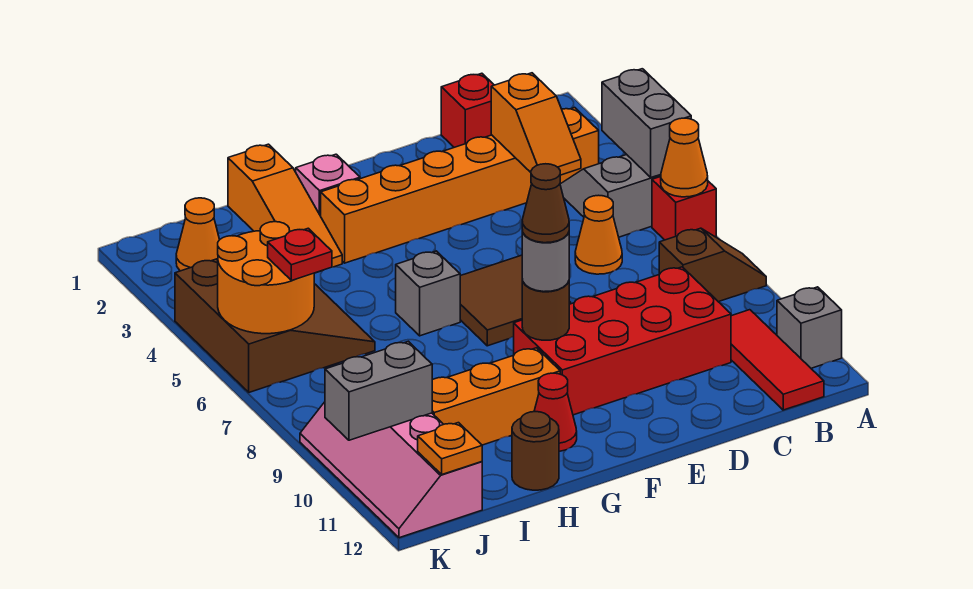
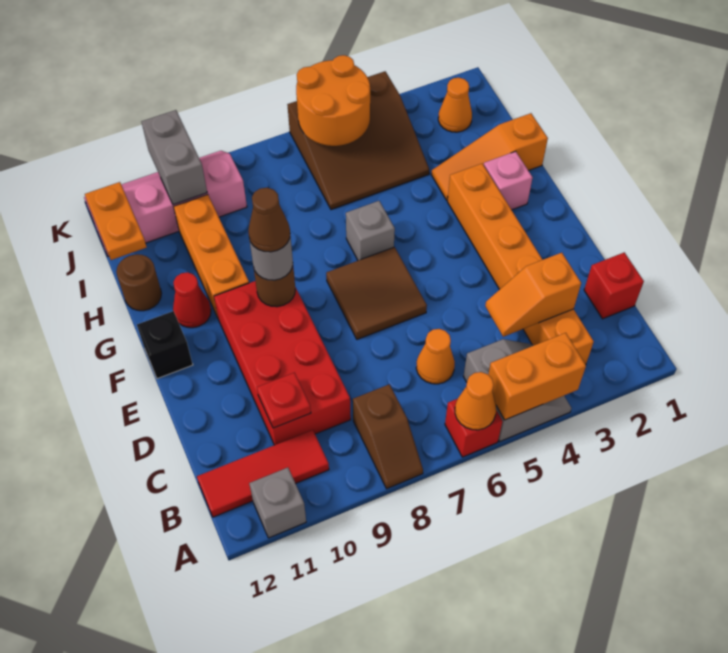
grey 1x2 brick [602,69,691,177] -> orange 1x2 brick [488,333,586,420]
none -> black 1x1 brick [137,311,193,379]
red 1x1 plate [268,228,332,281] -> red 1x1 plate moved to [257,373,311,428]
orange 1x1 plate [418,423,482,474] -> orange 1x2 plate [85,182,146,260]

